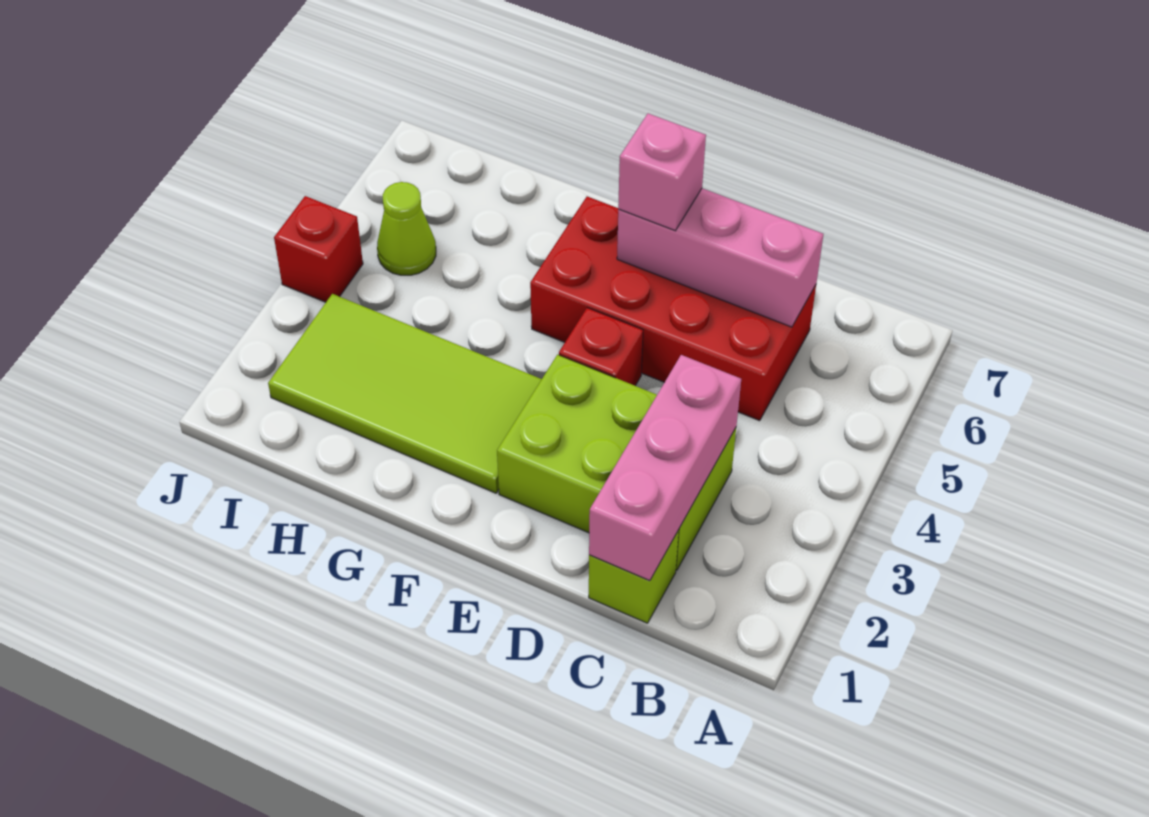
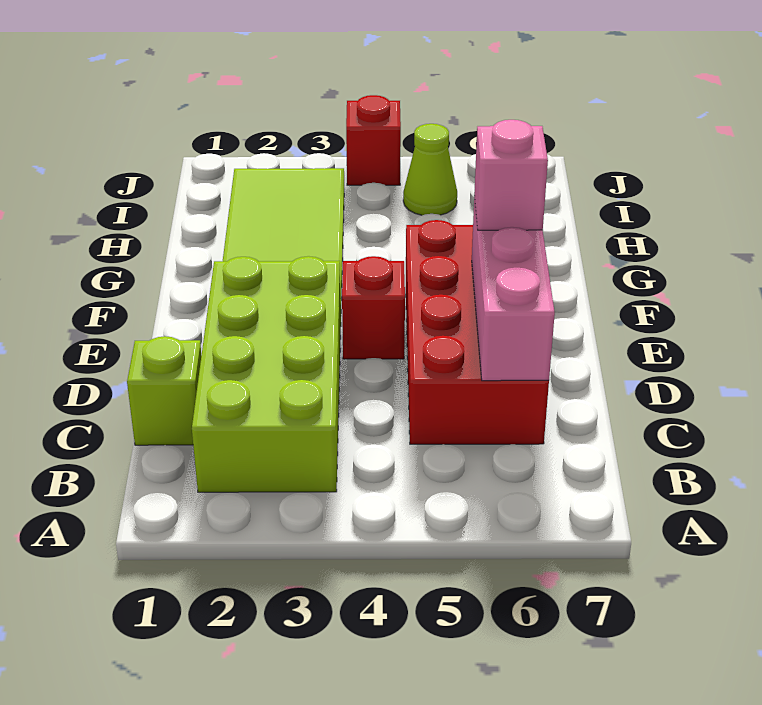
pink 1x3 brick [589,355,741,581] -> none
lime 2x3 brick [497,355,736,570] -> lime 2x4 brick [192,256,341,492]

